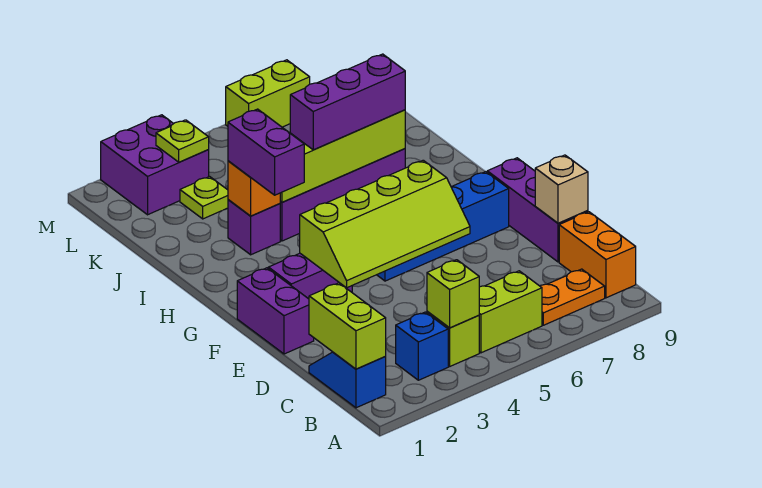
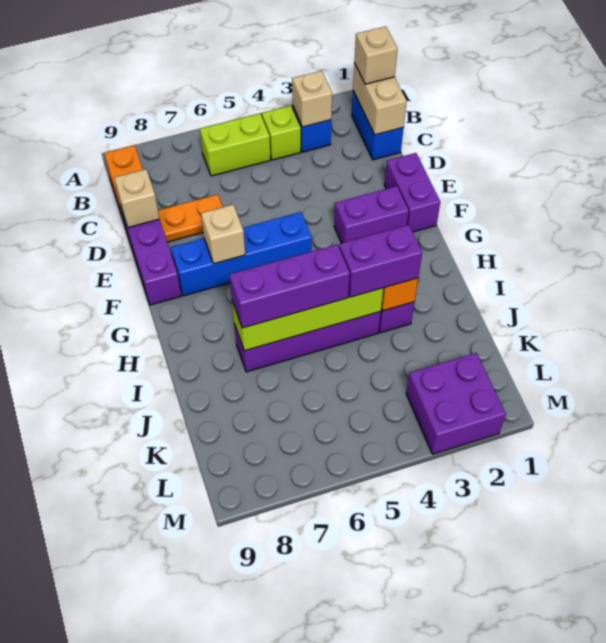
blue 1x2 slope [309,352,386,408] -> blue 1x2 brick [352,91,404,160]
lime 1x2 brick [309,283,386,369] -> tan 1x2 brick [353,63,407,135]
none -> tan 1x1 brick [354,26,397,84]
none -> tan 1x1 brick [292,71,332,127]
lime 1x1 brick [427,260,479,328] -> none
orange 1x2 plate [540,269,605,325] -> orange 1x2 plate moved to [158,194,223,242]
lime 2x4 slope [300,160,470,288] -> none
none -> tan 1x1 brick [201,205,245,264]
purple 1x2 brick [228,109,304,195] -> purple 1x2 brick turned to [339,225,422,297]
lime 1x1 plate [180,177,228,219] -> none
lime 1x1 plate [156,120,209,162] -> none
lime 1x2 brick [226,60,310,127] -> none

